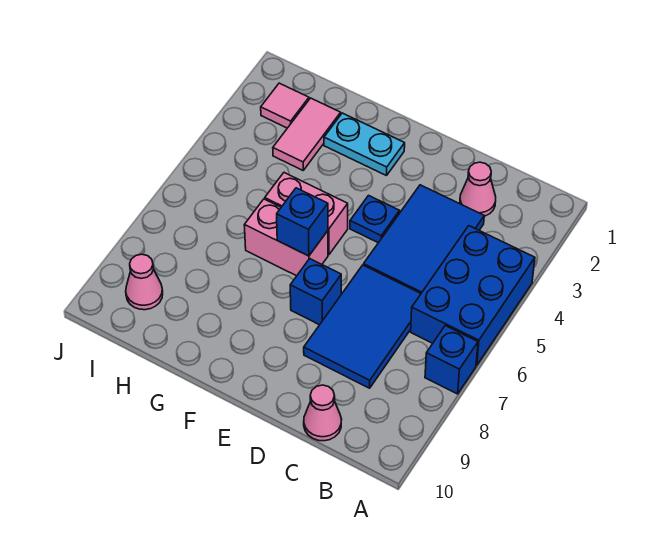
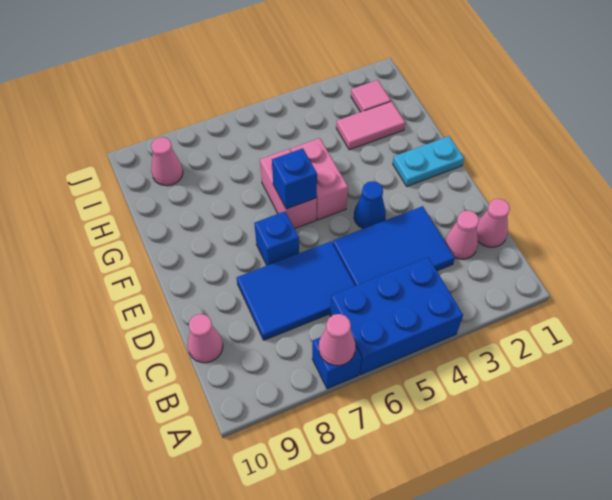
none -> pink 1x1 cone [319,314,355,366]
none -> pink 1x1 cone [477,199,510,247]
blue 1x1 plate [350,196,400,243] -> blue 1x1 cone [354,181,386,229]
cyan 1x2 plate [324,113,405,176] -> cyan 1x2 plate turned to [393,136,464,186]

